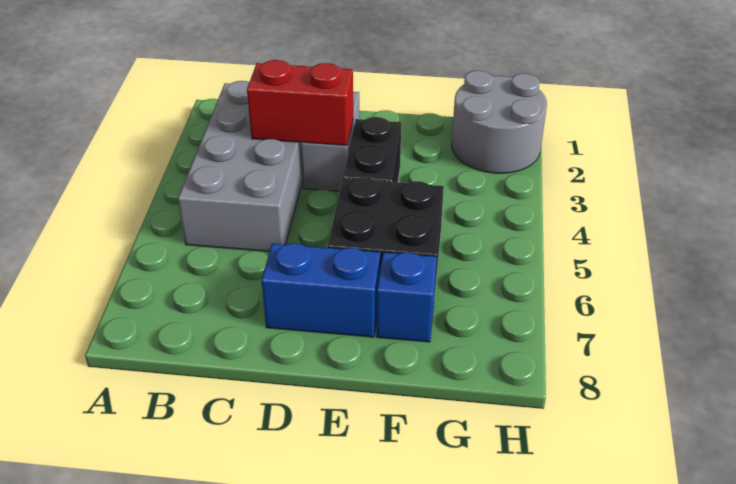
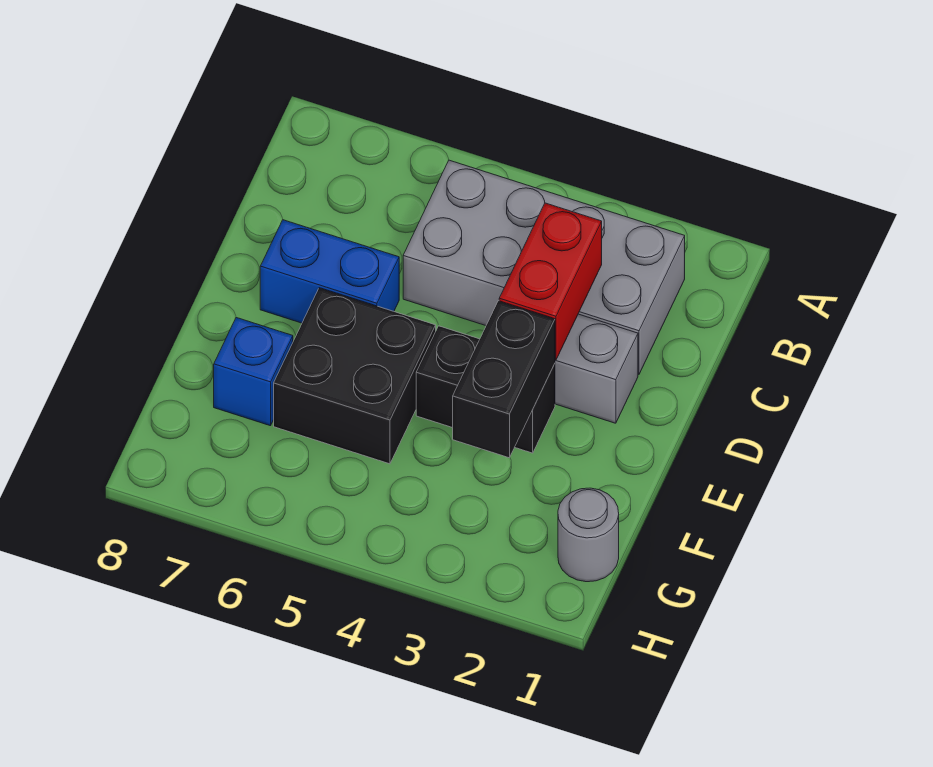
blue 1x2 brick [262,243,380,337] -> blue 1x2 brick turned to [260,220,399,323]
none -> black 1x2 brick [453,301,555,458]
grey 2x2 round brick [452,71,547,173] -> grey 1x1 round brick [558,488,619,582]

